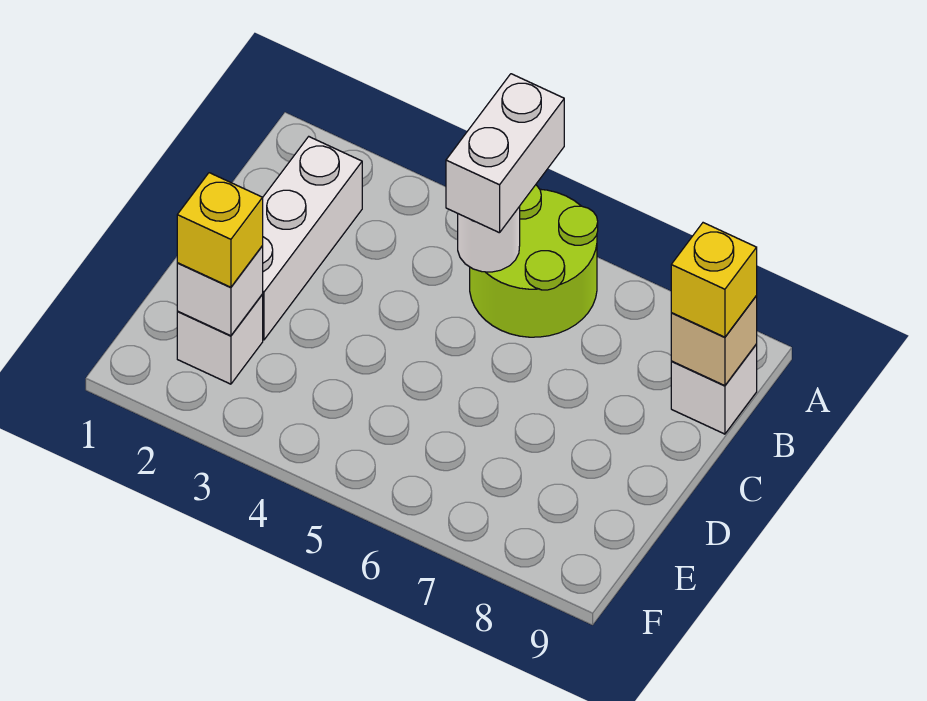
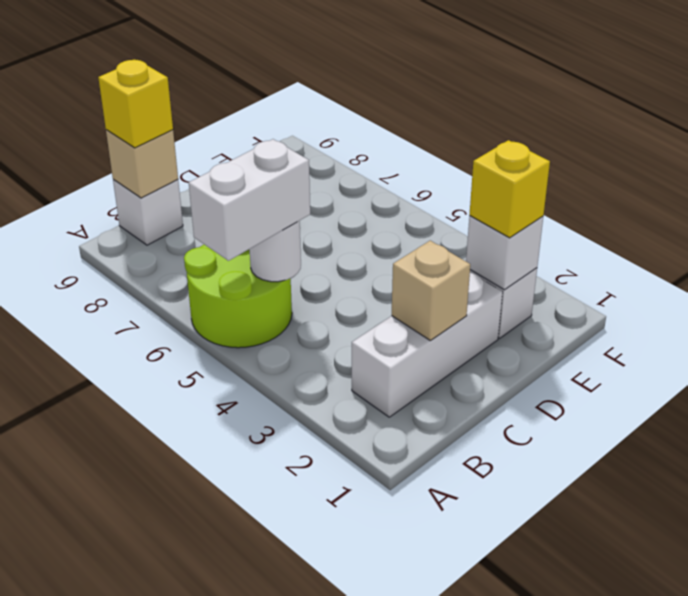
none -> tan 1x1 brick [392,241,470,340]

